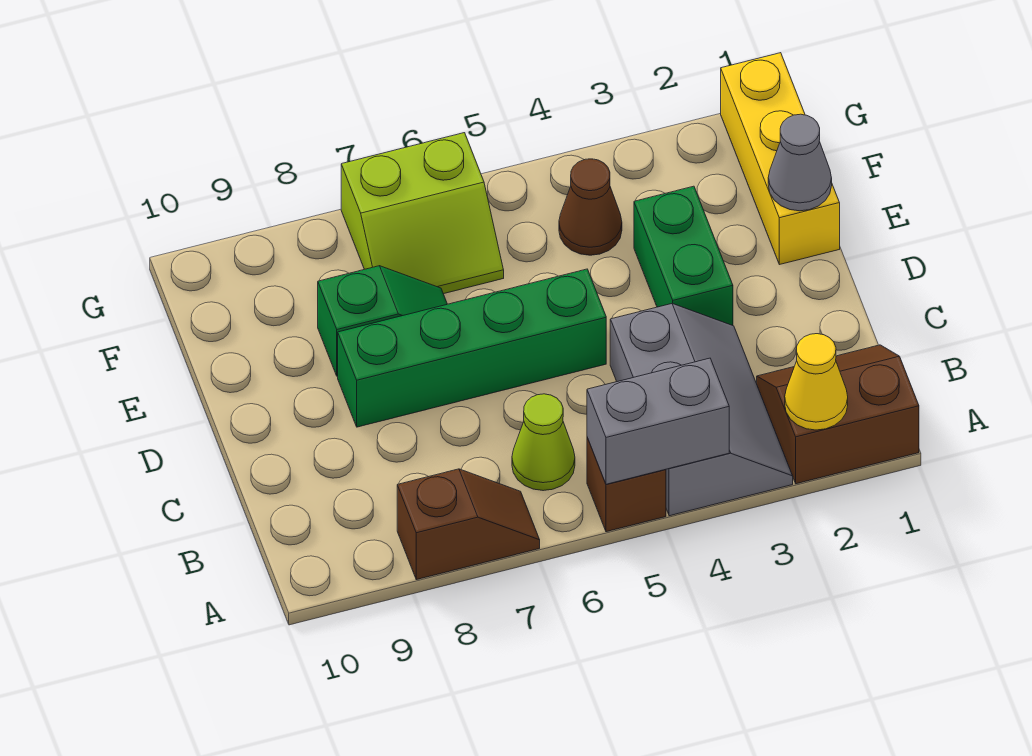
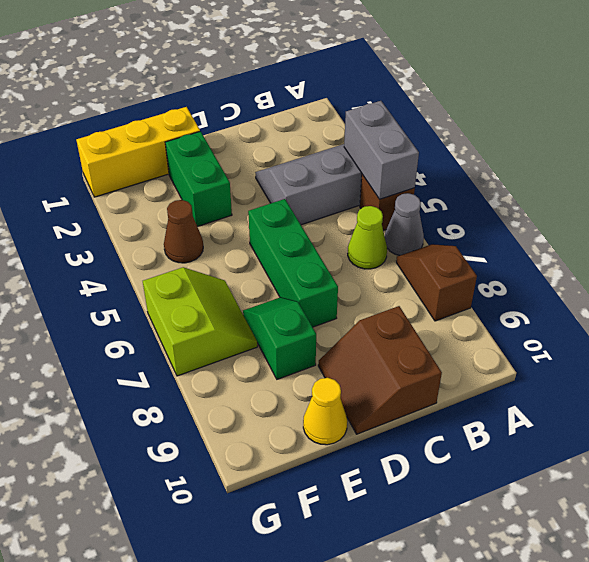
brown 2x2 slope [757,345,919,484] -> brown 2x2 slope moved to [318,306,442,434]
yellow 1x1 cone [785,334,848,430] -> yellow 1x1 cone moved to [303,378,347,445]
green 1x2 brick [634,186,733,325] -> green 1x2 brick turned to [165,131,232,227]
green 1x4 brick [338,269,606,427] -> green 1x3 brick [248,199,338,327]
grey 1x1 cone [768,114,832,211] -> grey 1x1 cone moved to [385,193,424,256]

